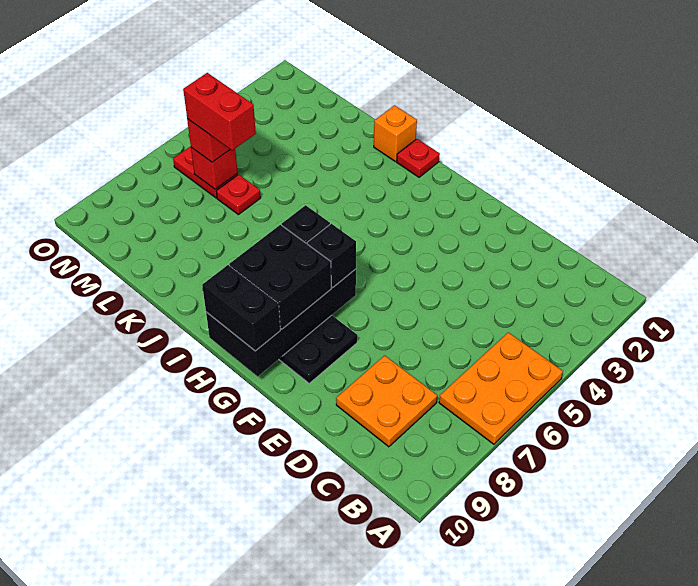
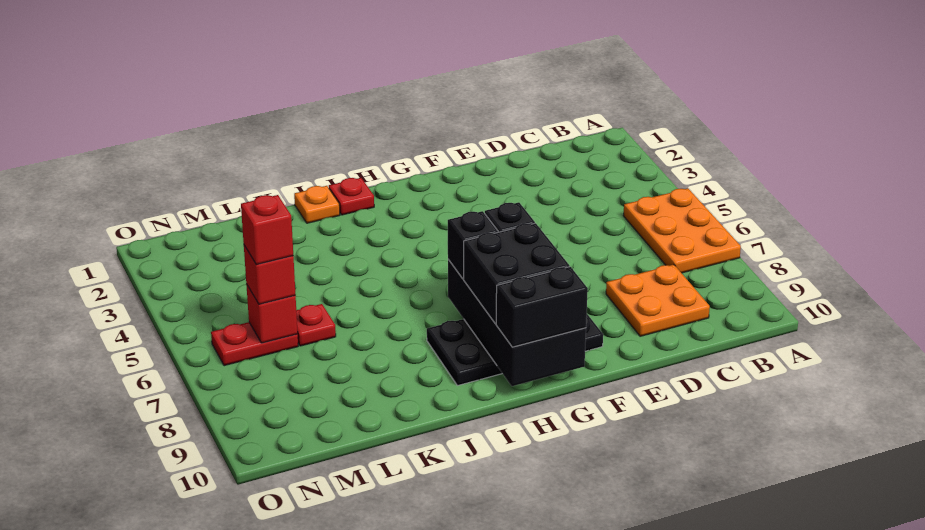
orange 1x1 brick [374,105,417,162] -> orange 1x1 plate [294,186,340,223]
red 1x2 brick [183,73,256,150] -> red 1x1 brick [241,195,293,265]

